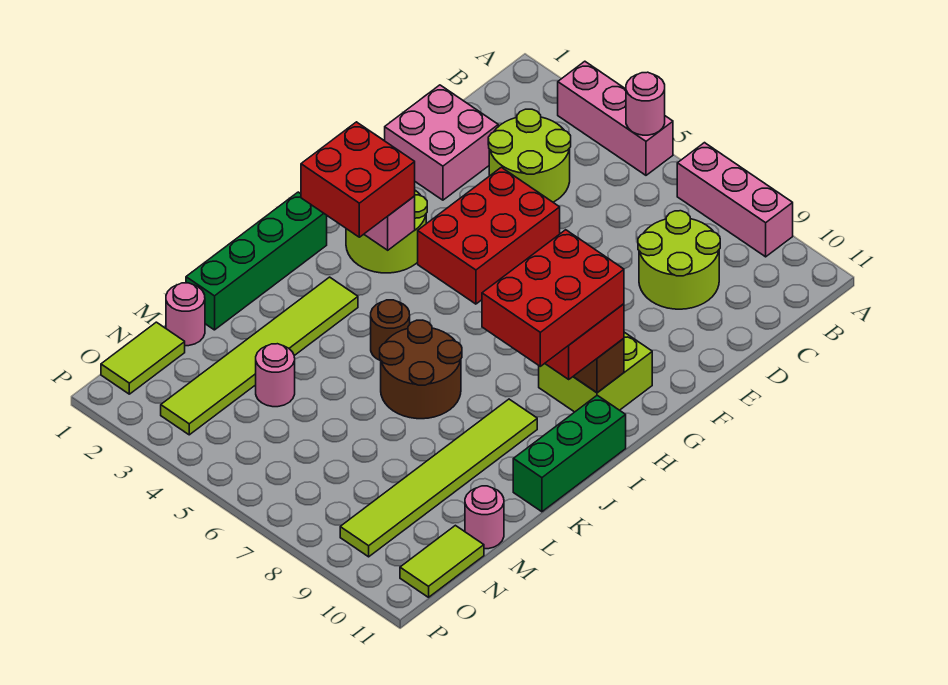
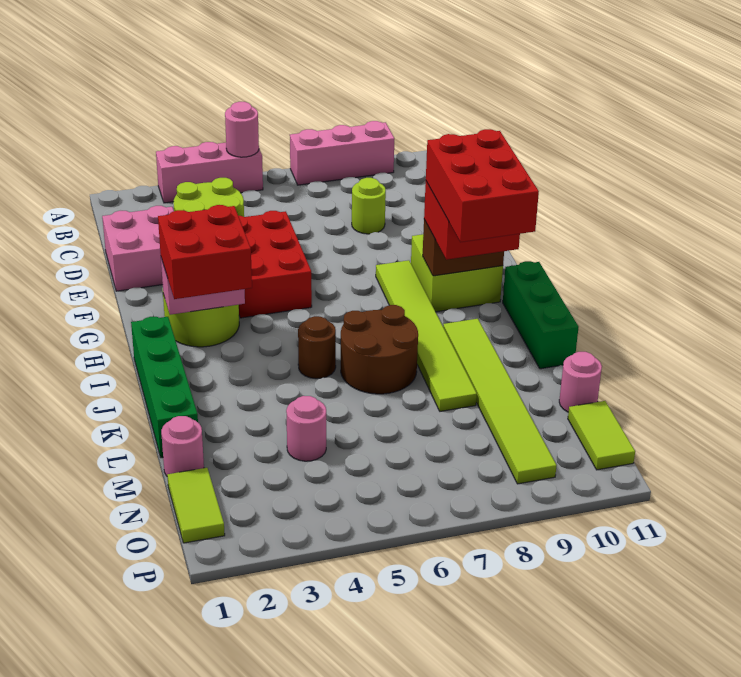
lime 2x2 round brick [638,211,720,309] -> lime 1x1 round brick [352,178,386,234]
lime 1x6 tile [161,277,358,435] -> lime 1x6 tile moved to [376,260,477,411]

